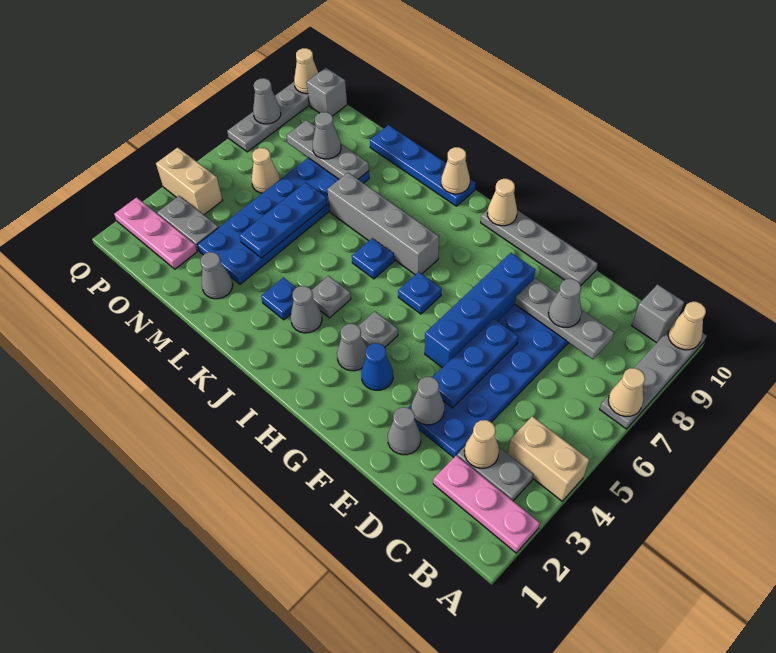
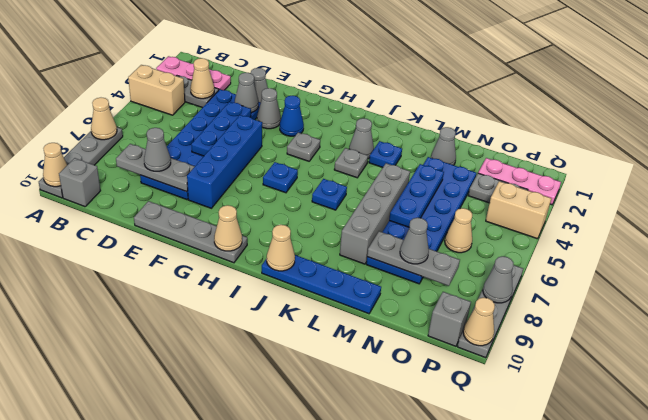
grey 1x1 cone [337,324,367,371] -> grey 1x1 cone moved to [257,88,281,129]
grey 1x4 brick [327,173,439,275] -> grey 1x4 brick turned to [340,163,410,264]

